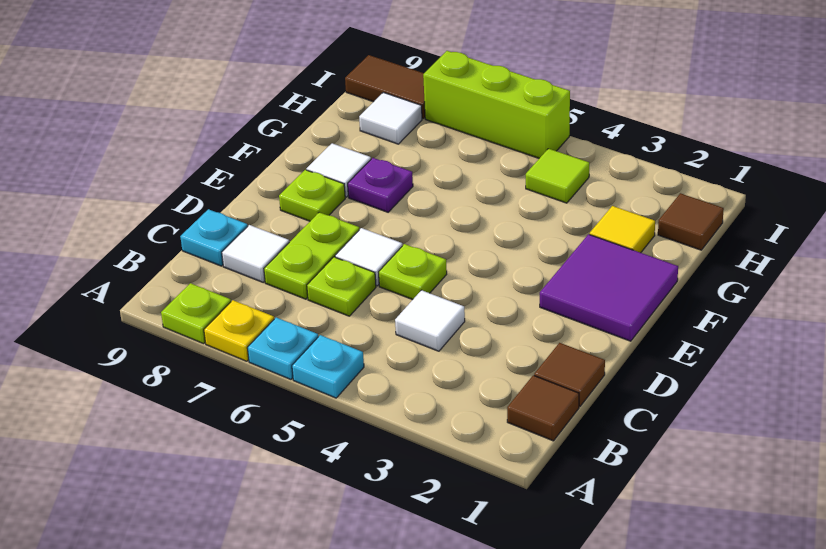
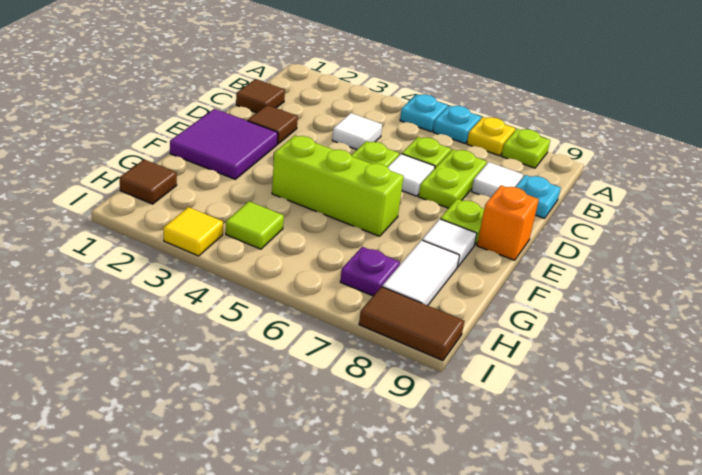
brown 1x1 tile [507,375,579,441] -> brown 1x1 tile moved to [248,105,298,144]
none -> orange 1x1 brick [477,185,539,260]
purple 1x1 plate [348,158,413,212] -> purple 1x1 plate moved to [340,247,400,296]
yellow 1x1 tile [590,206,655,253] -> yellow 1x1 tile moved to [163,207,223,256]
white 1x1 tile [359,92,422,144] -> white 1x2 tile [382,240,459,305]
lime 1x3 brick [423,51,570,158] -> lime 1x3 brick moved to [272,136,404,236]

